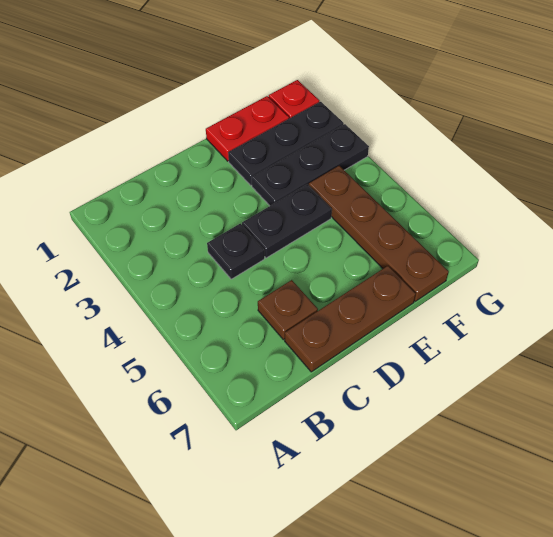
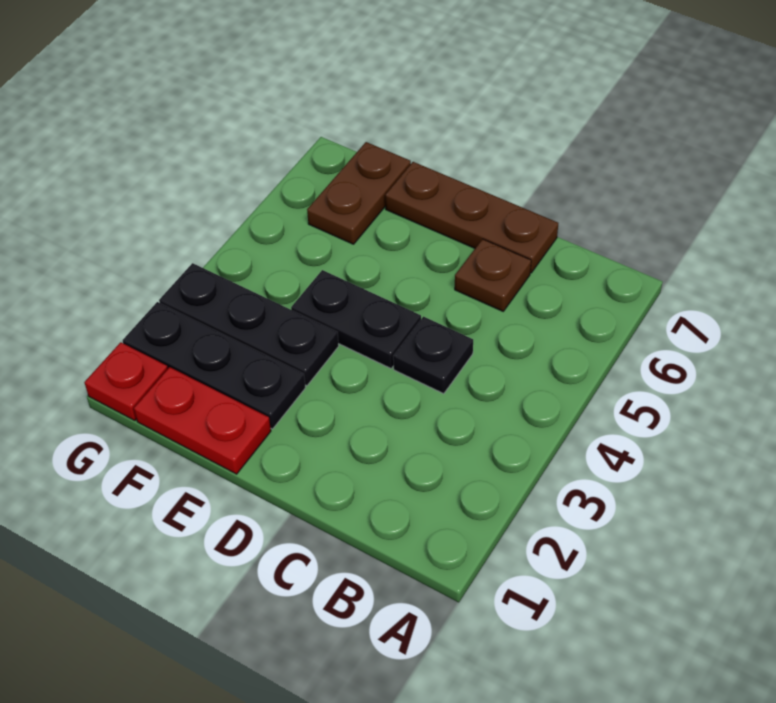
brown 1x4 plate [309,166,449,301] -> brown 1x2 plate [307,142,411,244]

